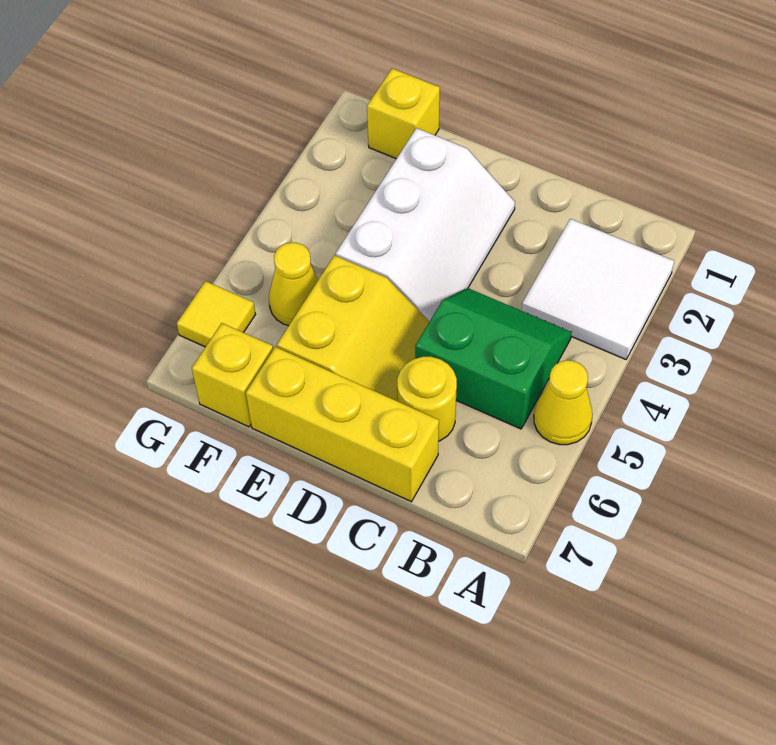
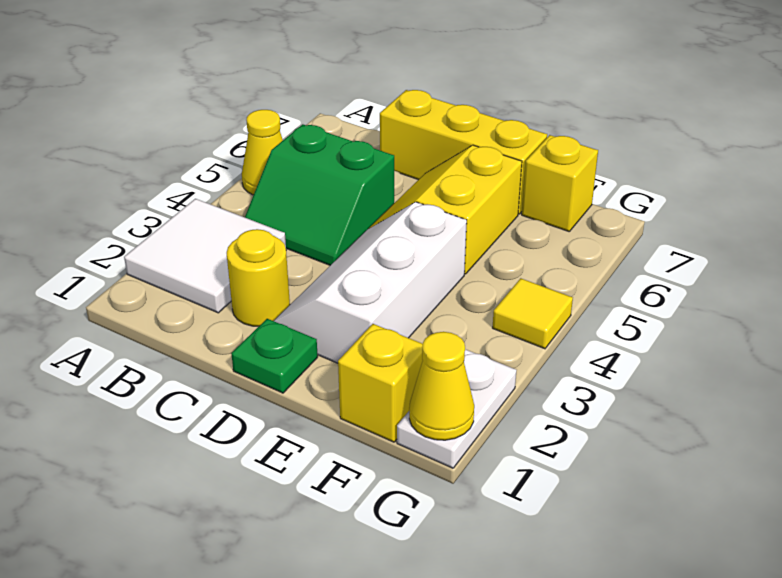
yellow 1x1 round brick [397,357,457,441] -> yellow 1x1 round brick moved to [227,229,290,326]
none -> green 1x1 plate [231,319,318,393]
yellow 1x1 cone [269,242,318,326] -> yellow 1x1 cone moved to [409,332,474,440]
none -> white 1x2 plate [397,349,516,468]
yellow 1x1 tile [177,281,256,347] -> yellow 1x1 tile moved to [493,278,573,349]

